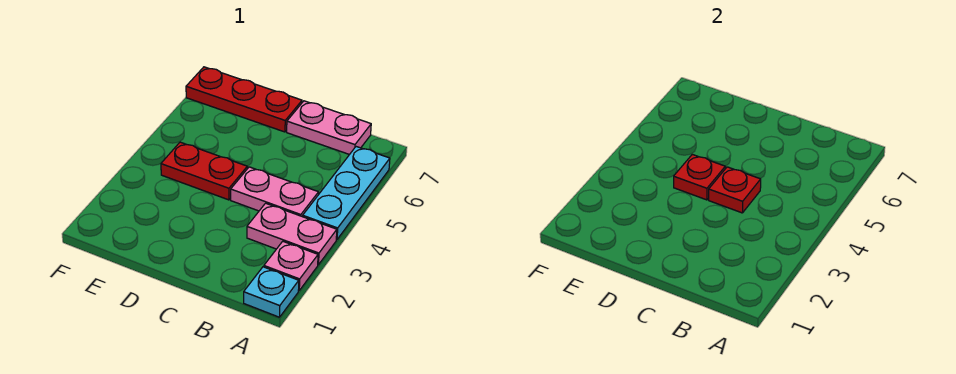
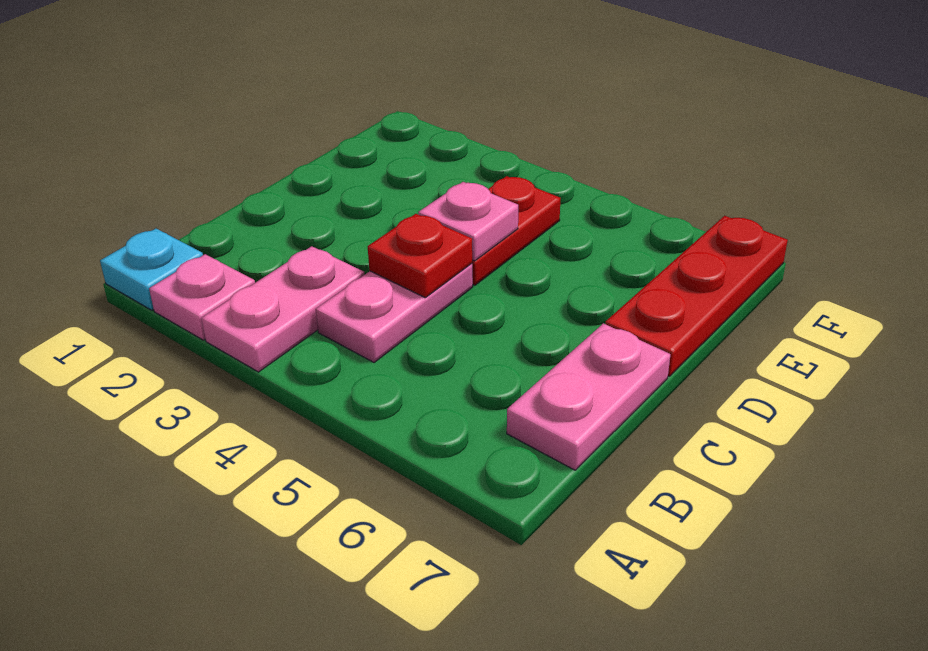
cyan 1x3 plate [303,147,390,240] -> none
red 1x1 plate [674,154,725,200] -> pink 1x1 plate [418,182,518,261]

